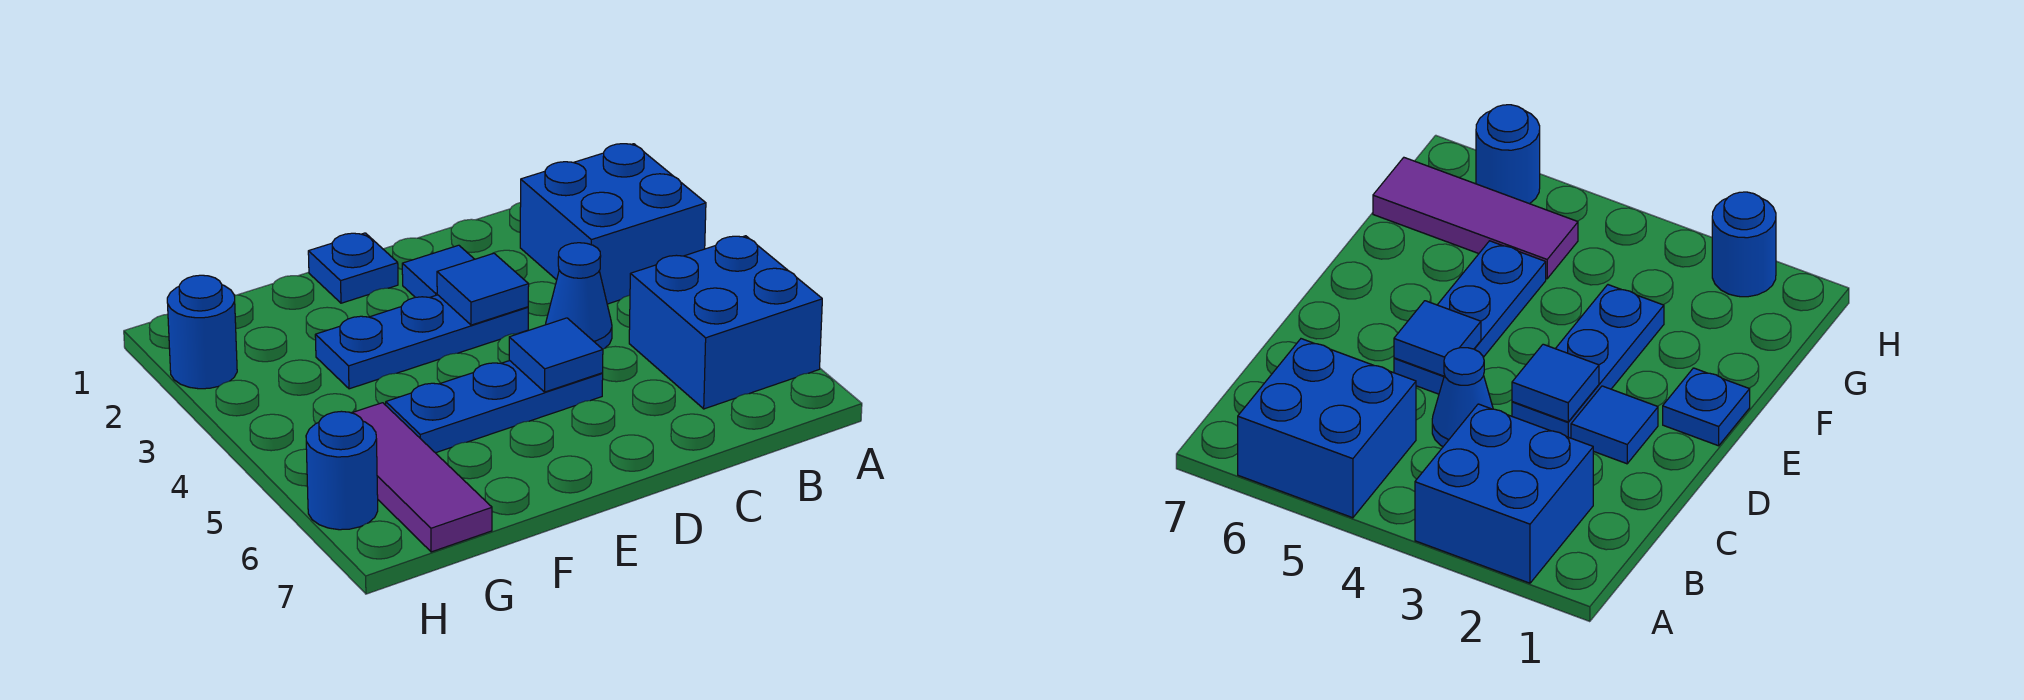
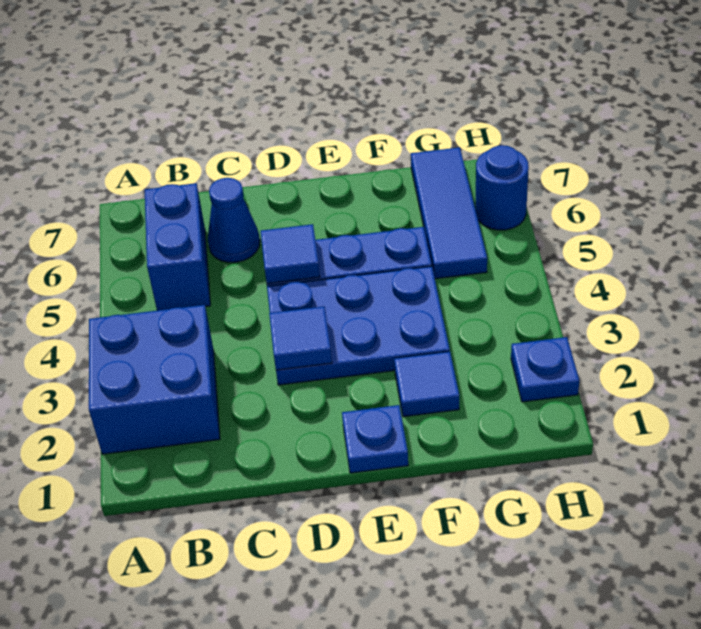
blue 2x2 brick [629,236,822,409] -> blue 1x2 brick [145,183,210,311]
blue 1x1 cone [546,243,612,349] -> blue 1x1 cone moved to [208,178,260,262]
blue 1x1 tile [402,245,474,297] -> blue 1x1 tile moved to [394,352,459,417]
blue 1x3 plate [315,295,528,389] -> blue 2x3 plate [267,266,450,385]
purple 1x3 tile [353,403,492,552] -> blue 1x3 tile [411,147,487,279]
blue 1x1 round brick [167,275,237,389] -> blue 1x1 plate [511,337,579,402]

